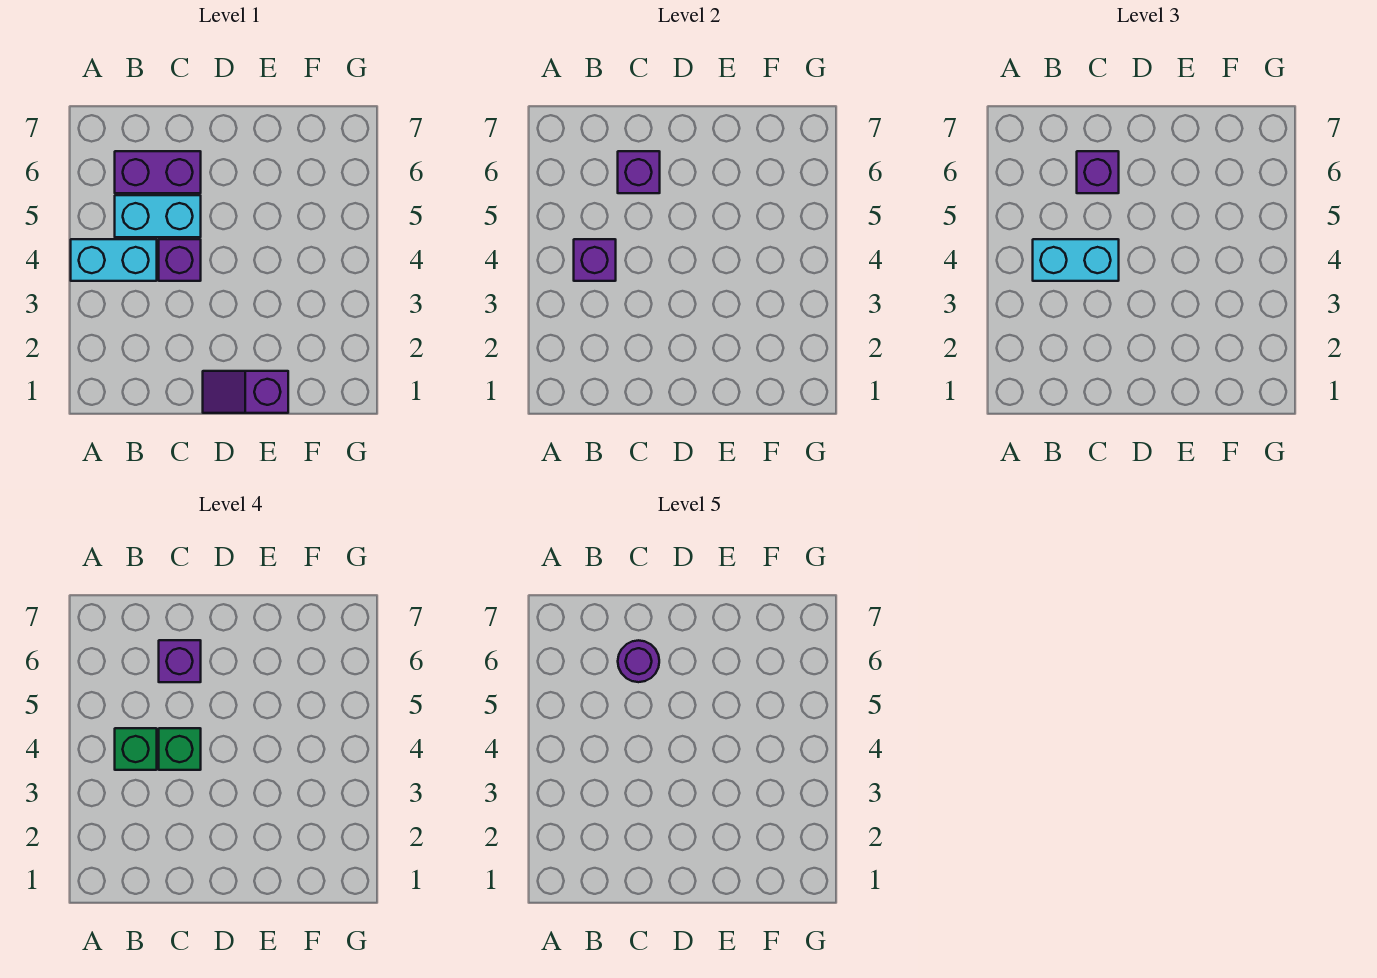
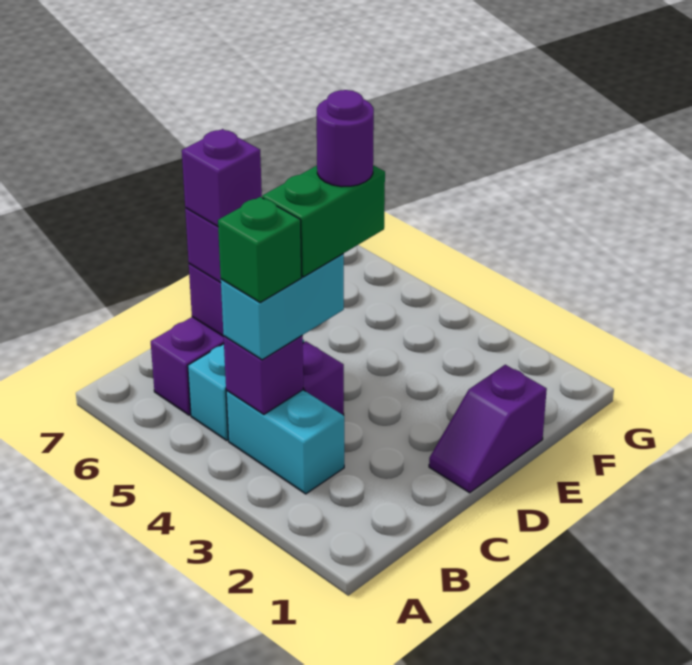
cyan 1x2 brick [71,239,157,281] -> cyan 1x2 brick turned to [226,390,344,494]
green 1x1 brick [159,728,201,770] -> green 1x2 brick [262,165,385,277]
purple 1x1 round brick [618,640,659,682] -> purple 1x1 round brick moved to [317,90,374,187]

